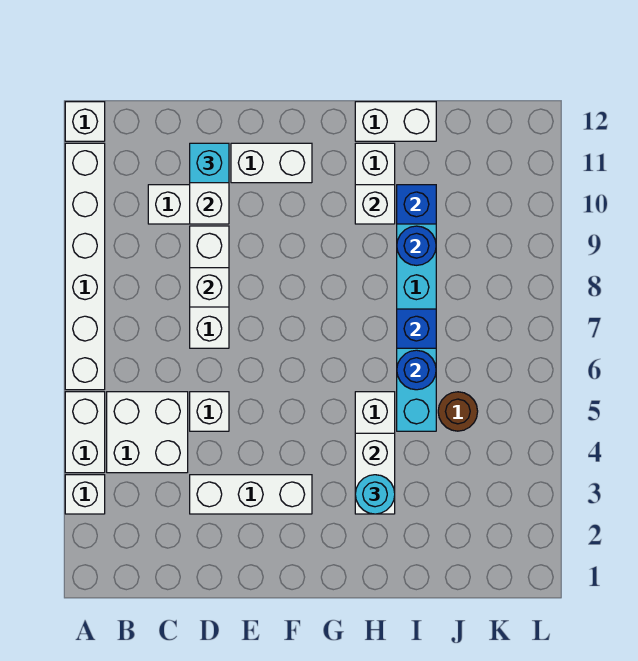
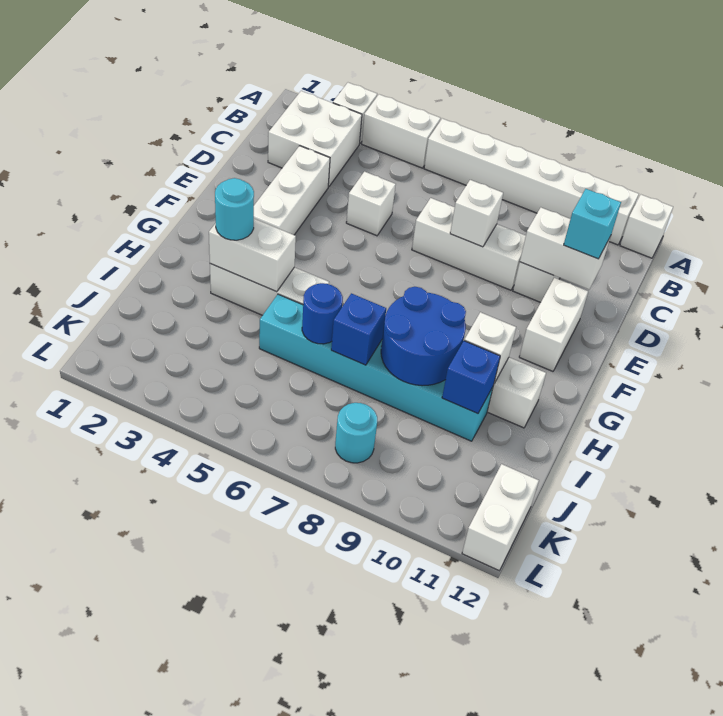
white 2x2 brick [107,392,188,473] -> white 2x2 brick moved to [268,91,362,187]
white 1x2 brick [355,102,436,141] -> white 1x2 brick moved to [462,464,539,571]
blue 1x1 round brick [397,226,436,265] -> blue 2x2 round brick [381,287,466,386]
brown 1x1 round brick [438,392,478,431] -> none
none -> cyan 1x1 round brick [335,403,377,463]

